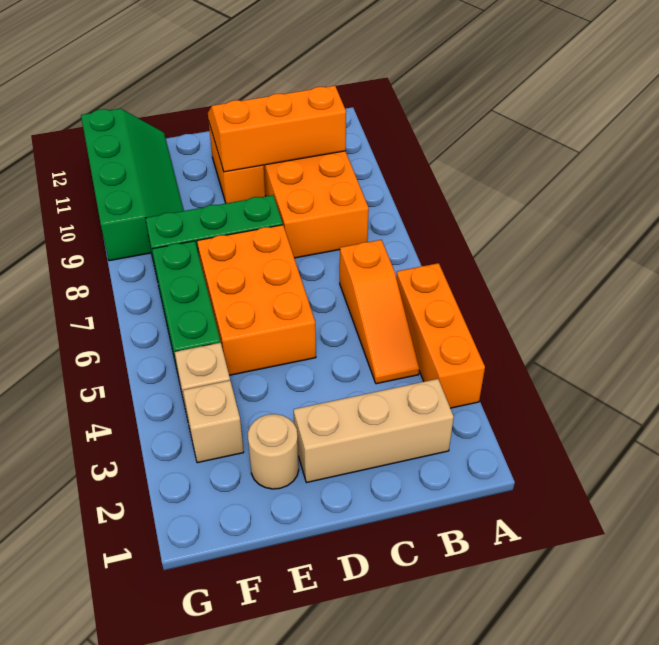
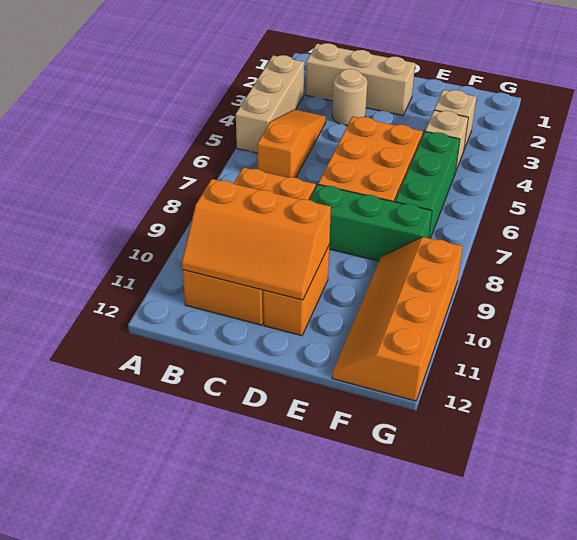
orange 1x3 brick [396,263,485,408] -> tan 1x3 brick [236,55,304,153]
tan 1x1 round brick [248,414,299,489] -> tan 1x1 round brick moved to [332,69,368,126]
green 2x4 slope [81,108,184,261] -> orange 2x4 slope [332,237,463,401]

